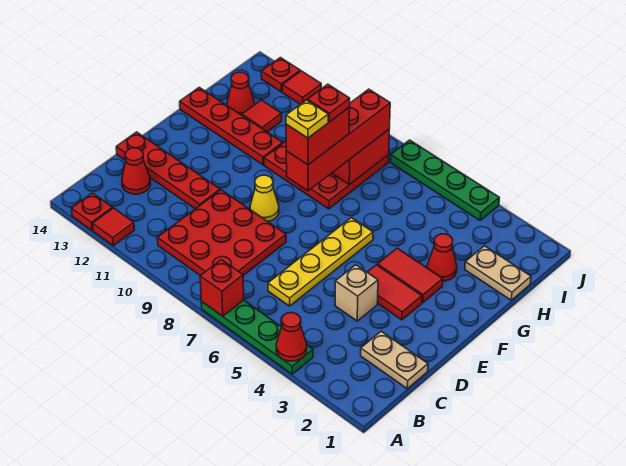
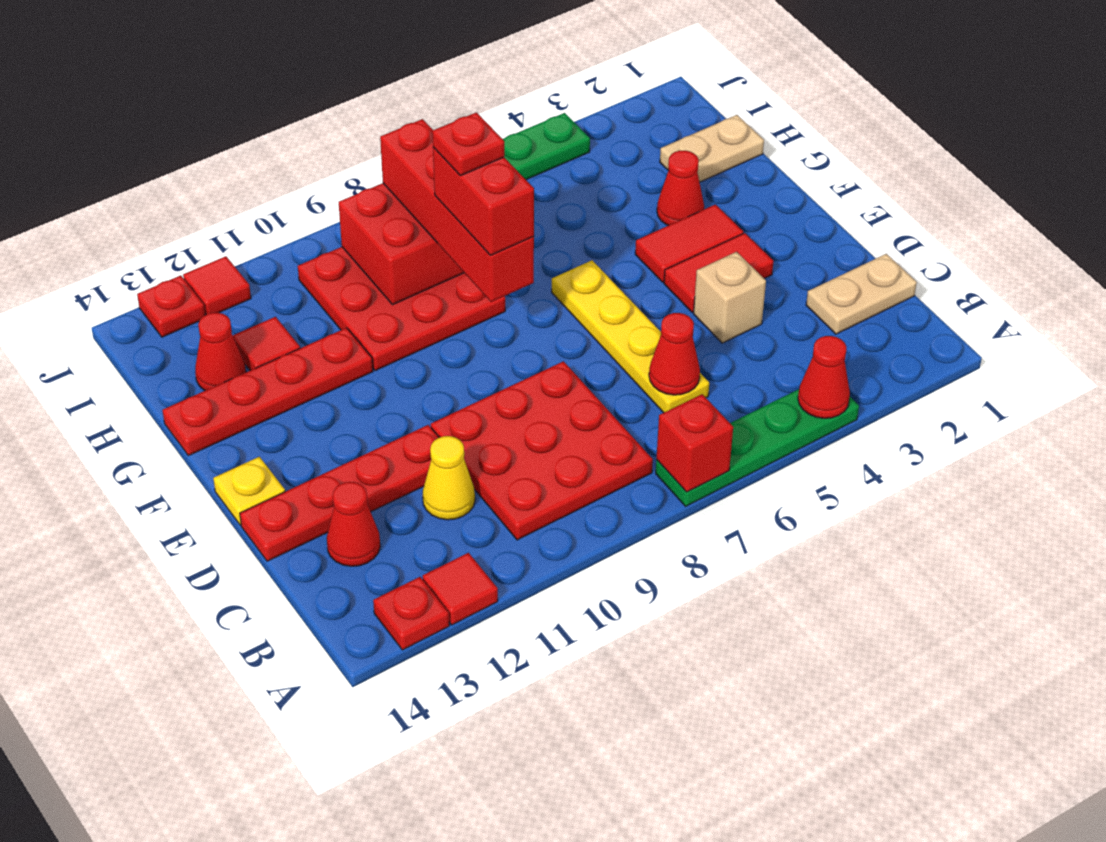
none -> red 1x1 cone [649,313,700,395]
yellow 1x1 cone [250,175,279,221] -> yellow 1x1 cone moved to [423,436,475,520]
yellow 1x1 plate [286,100,328,138] -> yellow 1x1 plate moved to [213,457,285,525]

